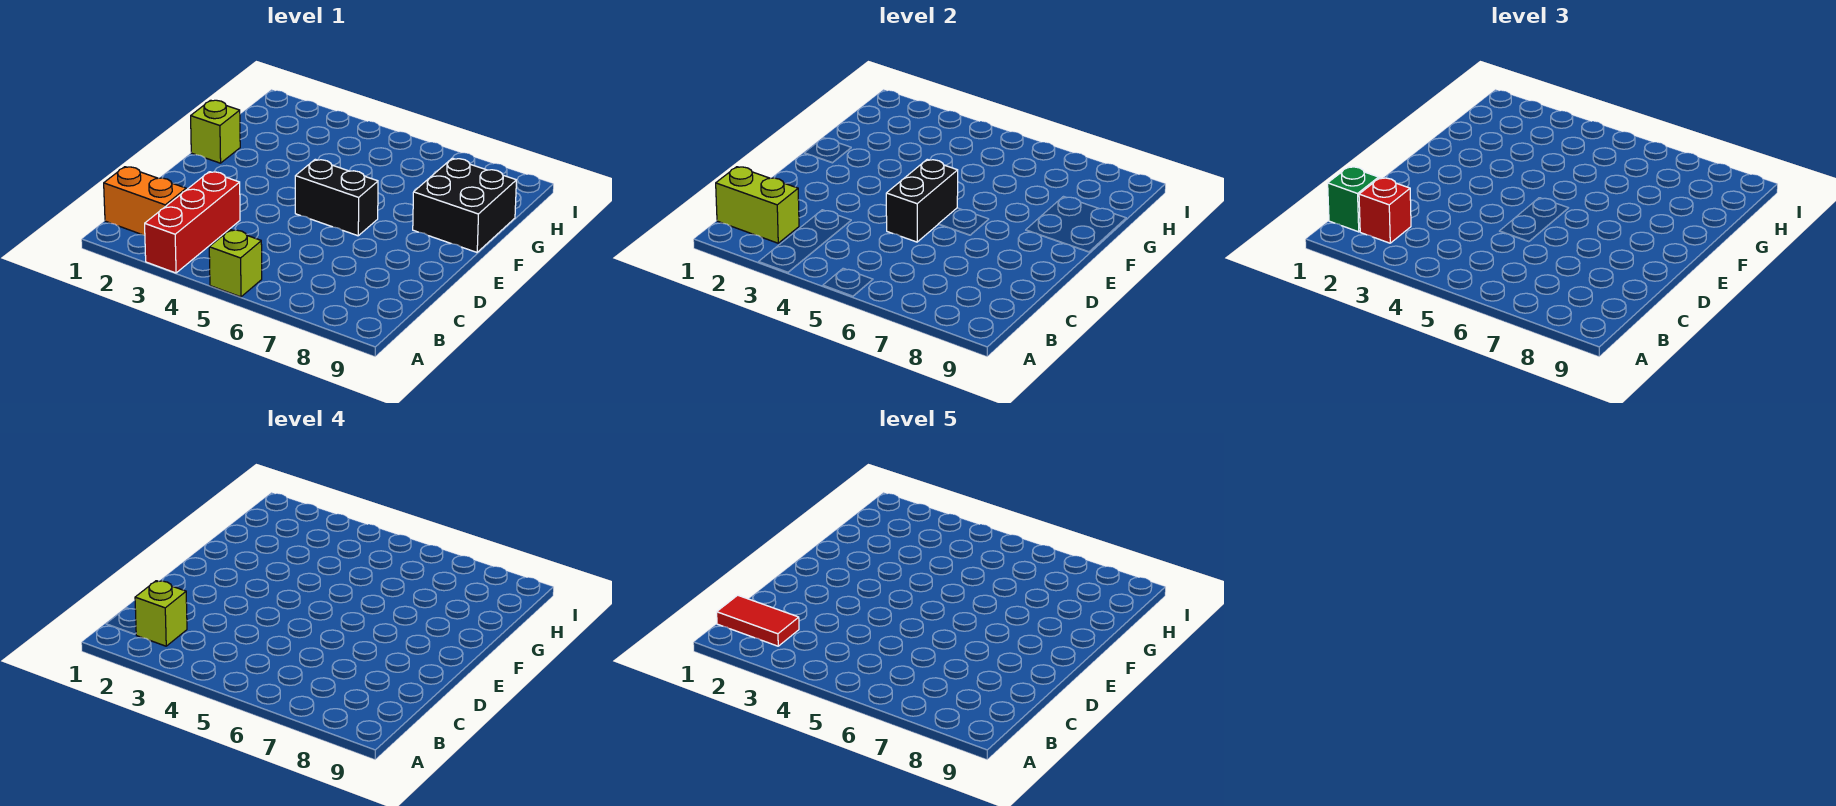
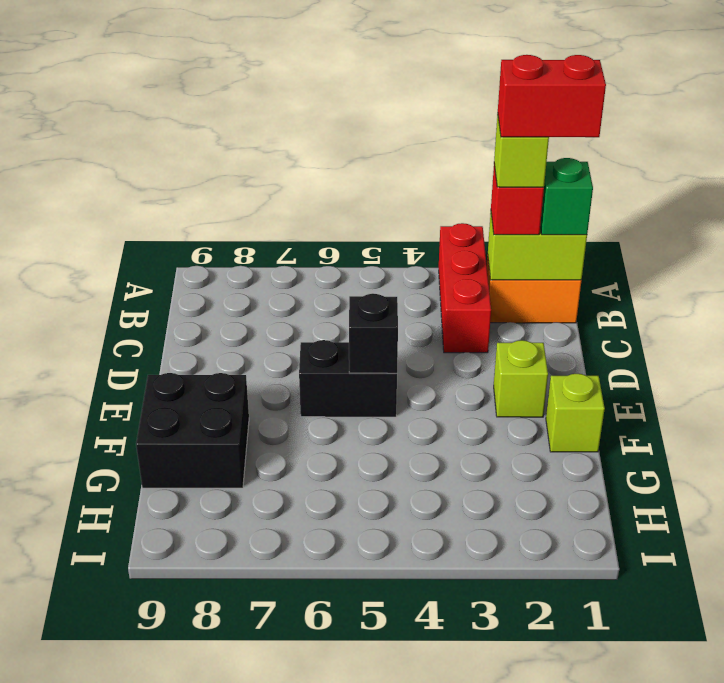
lime 1x1 brick [209,230,262,297] -> lime 1x1 brick moved to [494,340,548,417]
red 1x2 tile [717,595,799,646] -> red 1x2 brick [498,55,606,137]
black 1x2 brick [886,159,958,242] -> black 1x1 brick [349,294,398,373]

